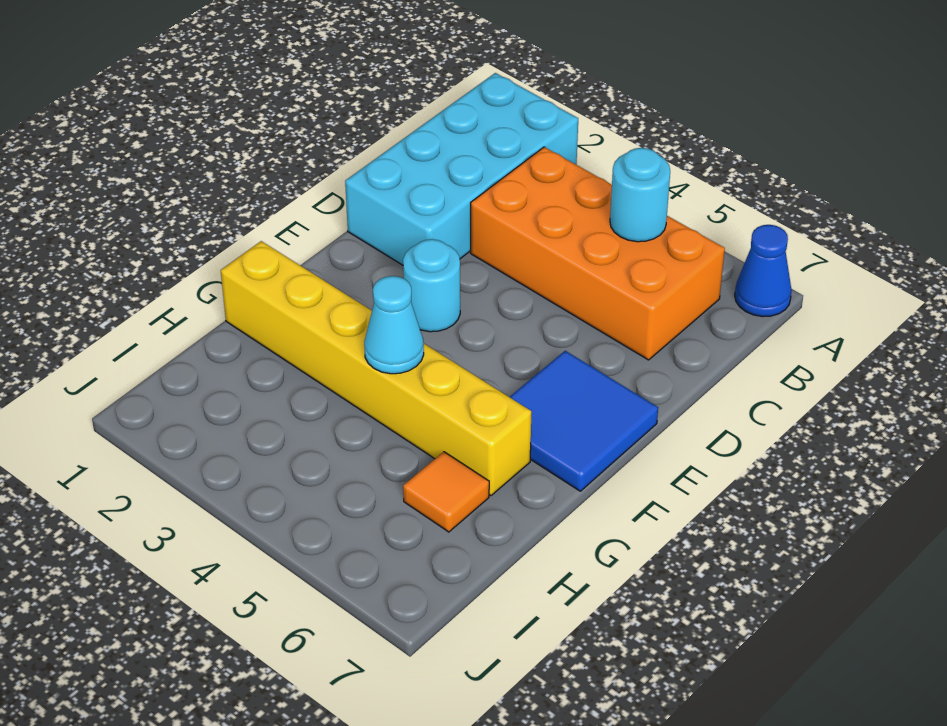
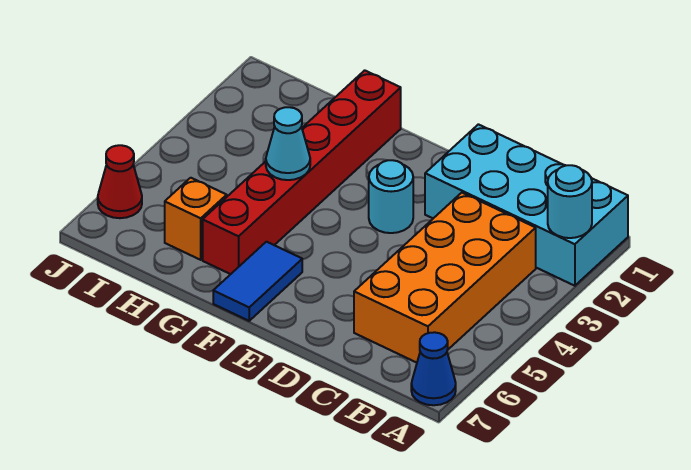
cyan 1x1 round brick [610,148,670,242] -> cyan 1x1 round brick moved to [548,165,592,238]
blue 2x2 tile [510,351,658,491] -> blue 1x2 tile [213,242,302,321]
yellow 1x6 brick [221,241,531,496] -> red 1x6 brick [203,70,401,274]
orange 1x1 tile [403,452,489,532] -> orange 1x1 brick [165,178,227,260]
none -> red 1x1 cone [98,145,142,218]

